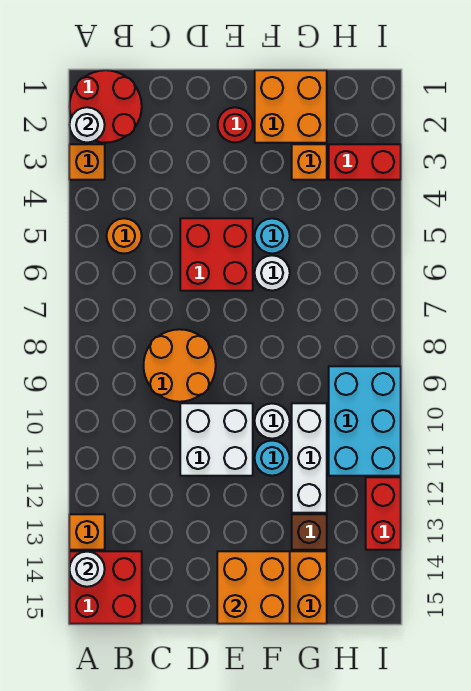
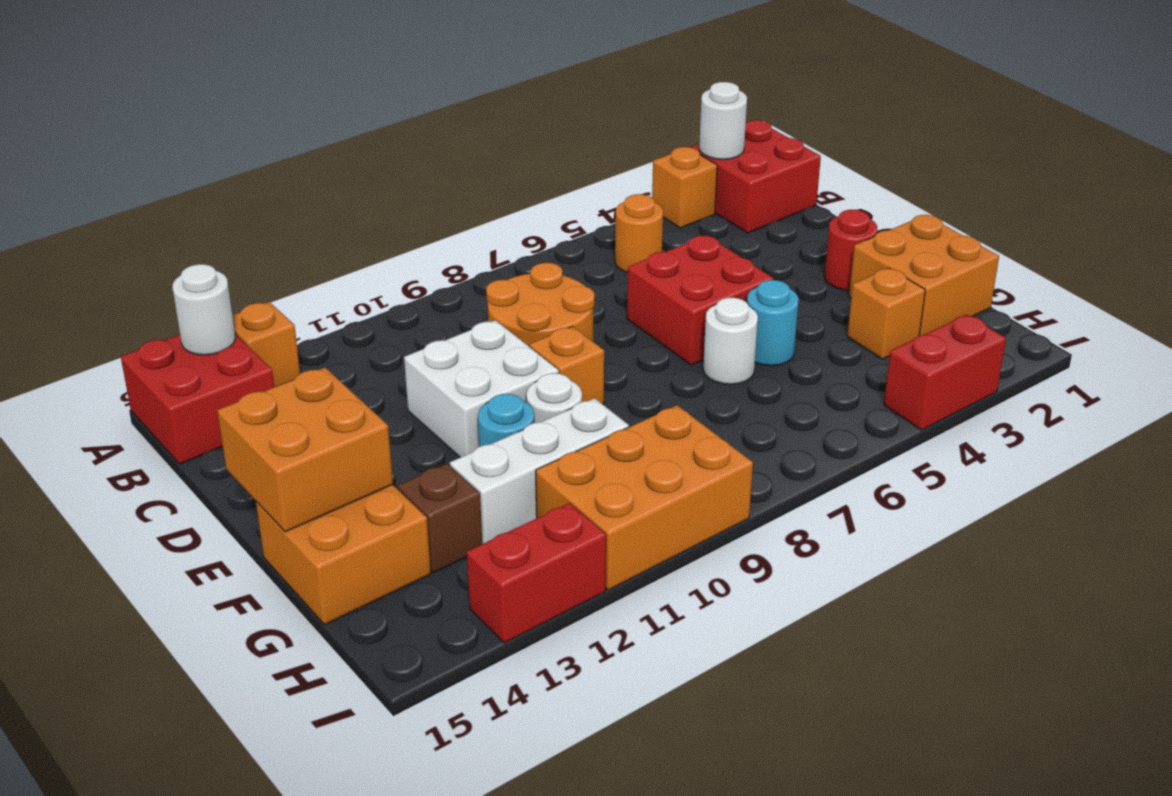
red 2x2 round brick [69,70,142,143] -> red 2x2 brick [691,120,821,233]
none -> orange 1x1 brick [529,326,604,404]
red 1x2 brick [329,144,401,180] -> red 1x2 brick turned to [884,315,1006,430]
cyan 2x3 brick [329,366,401,476] -> orange 2x3 brick [536,405,753,590]

